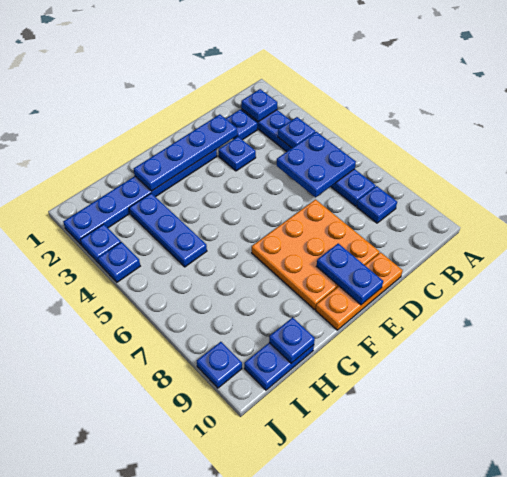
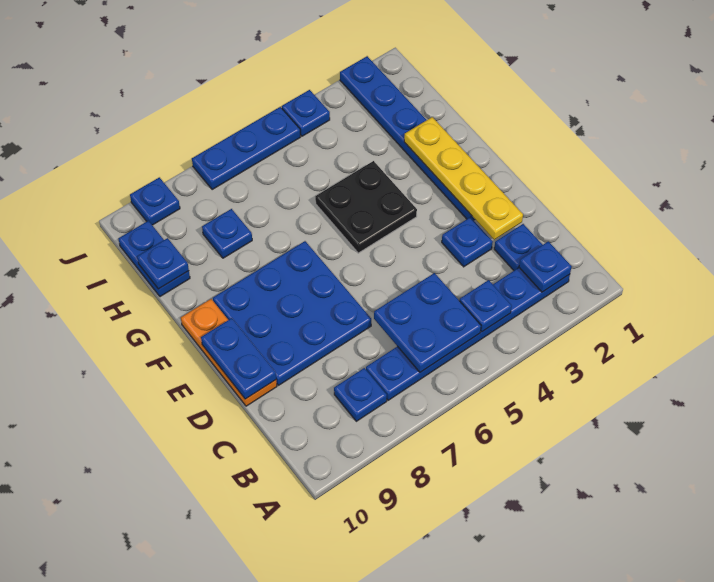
blue 1x4 plate [134,114,237,191] -> yellow 1x4 plate [404,117,523,240]
orange 3x3 plate [252,200,379,310] -> blue 3x3 plate [213,241,371,385]
blue 1x2 plate [317,243,383,305] -> blue 1x2 plate turned to [201,318,276,399]
none -> black 2x2 plate [315,161,417,253]
blue 1x3 plate [129,193,207,267] -> blue 1x3 plate moved to [192,107,300,190]
blue 1x1 plate [80,224,121,263] -> blue 1x1 plate moved to [202,209,252,258]

